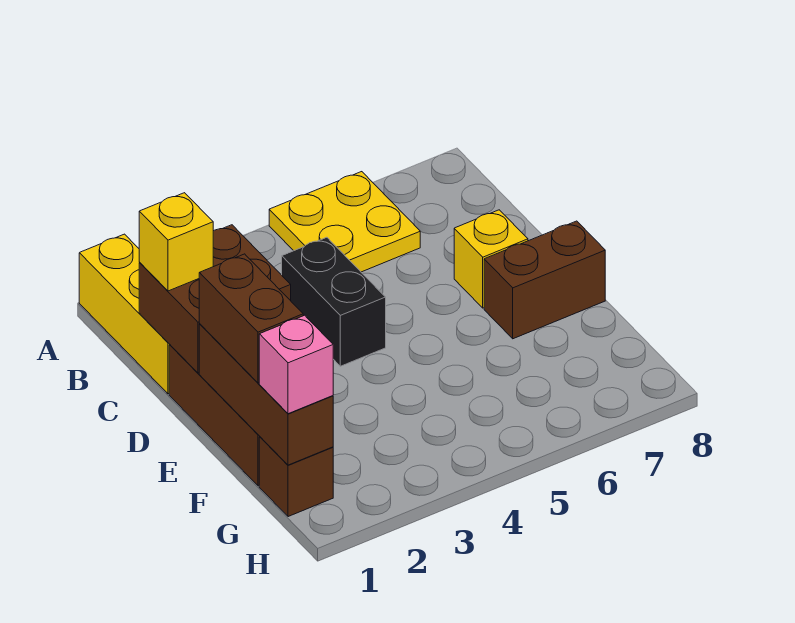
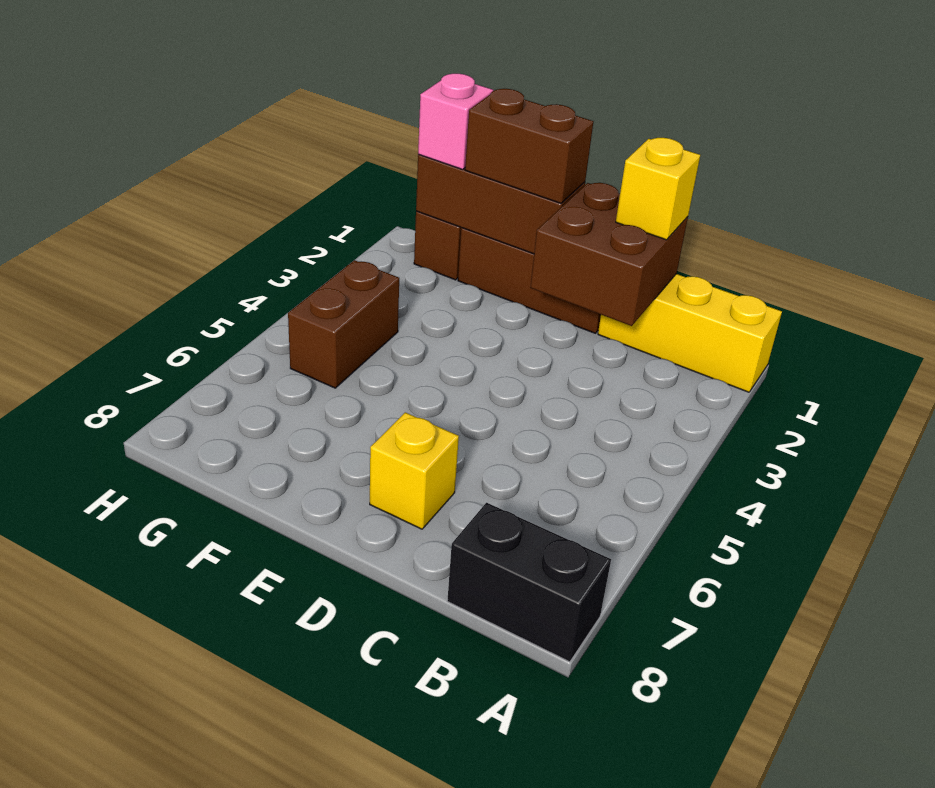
yellow 2x2 plate [269,172,420,272] -> none
black 1x2 brick [282,237,386,366] -> black 1x2 brick moved to [447,503,611,662]
brown 1x2 brick [484,221,605,339] -> brown 1x2 brick moved to [288,260,399,388]

